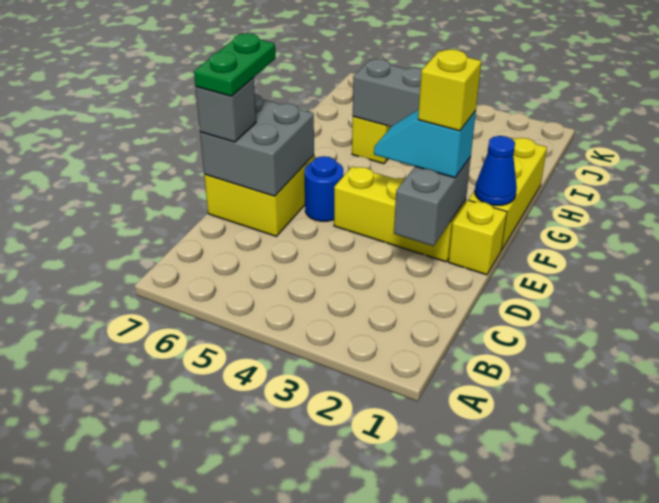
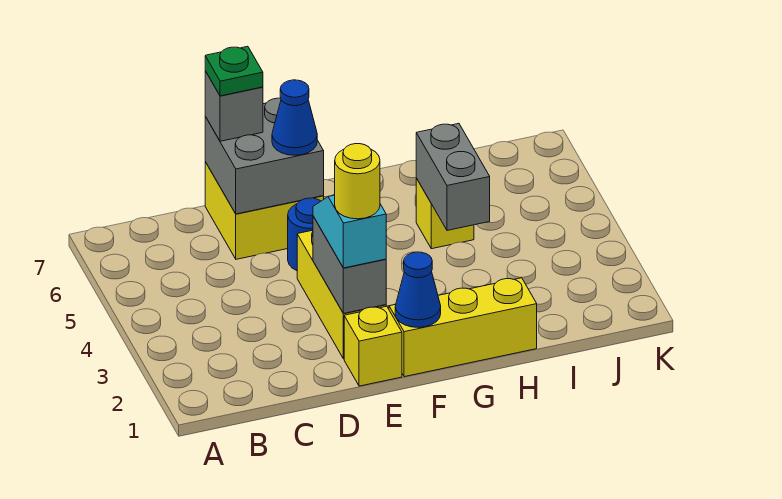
grey 1x2 brick [394,157,471,246] -> grey 1x2 brick turned to [313,216,386,313]
green 1x2 plate [194,33,276,96] -> green 1x1 plate [205,46,263,96]
yellow 1x1 brick [418,49,481,131] -> yellow 1x1 round brick [335,144,380,219]
none -> blue 1x1 cone [272,80,317,155]

